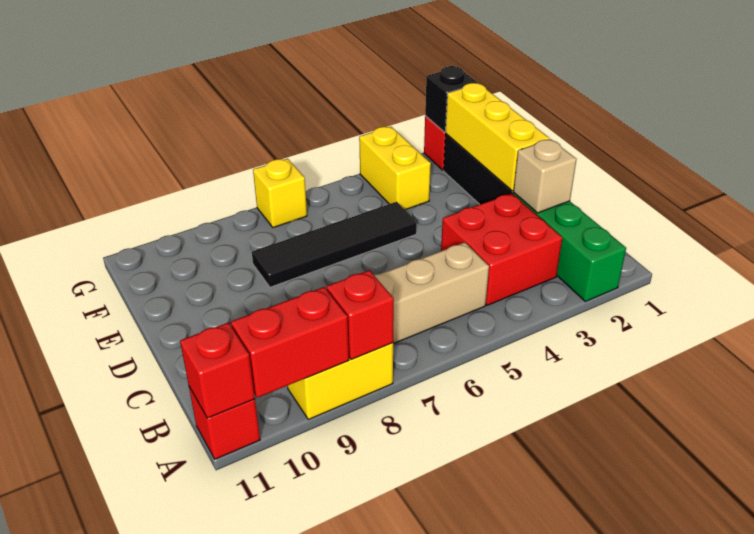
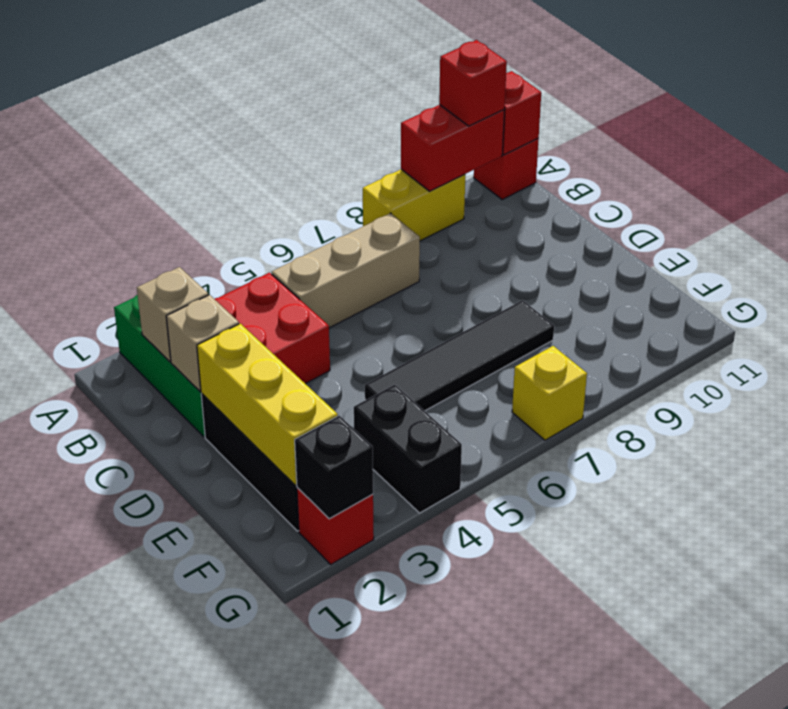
red 1x1 brick [327,270,394,359] -> red 1x1 brick moved to [439,40,507,126]
none -> tan 1x1 brick [137,267,208,362]
yellow 1x2 brick [359,127,431,210] -> black 1x2 brick [354,385,462,513]

